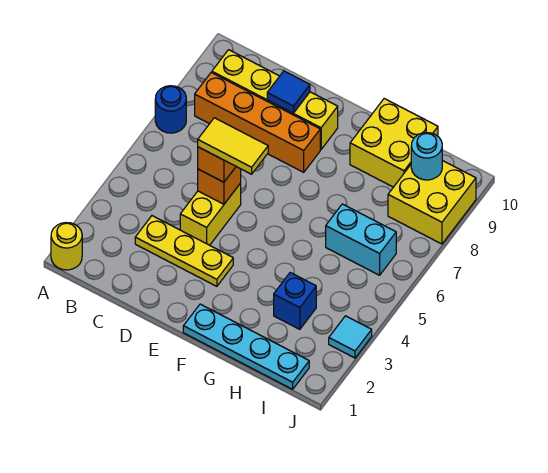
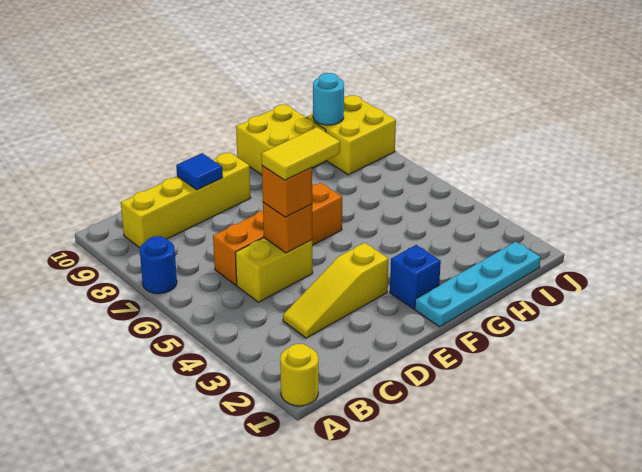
orange 1x4 brick [195,73,320,172] -> orange 1x4 brick moved to [213,183,342,285]
yellow 1x3 plate [135,216,233,286] -> yellow 1x3 slope [283,243,388,338]
yellow 1x2 brick [180,183,241,245] -> yellow 1x2 brick turned to [235,238,313,302]
blue 1x1 brick [274,273,316,329] -> blue 1x1 brick moved to [390,245,441,309]
cyan 1x2 brick [326,204,396,275] -> none
cyan 1x1 tile [329,316,372,358] -> none

